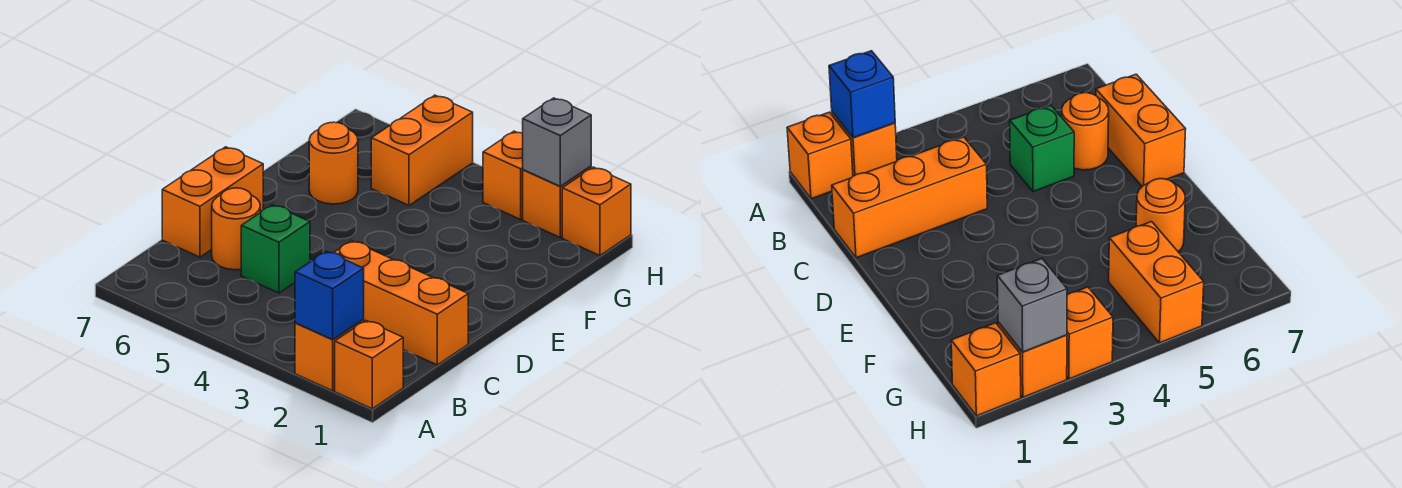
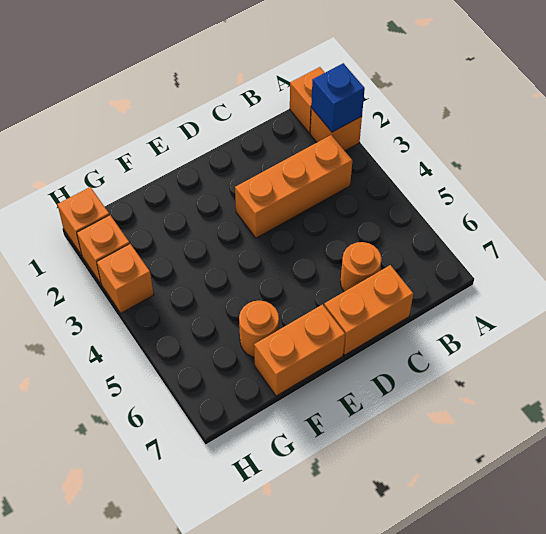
orange 1x3 brick [334,241,468,365] -> orange 1x3 brick turned to [235,135,352,238]
green 1x1 brick [241,205,310,293] -> none
orange 1x2 brick [371,95,473,205] -> orange 1x2 brick moved to [254,305,345,396]
grey 1x1 brick [523,98,591,186] -> none

